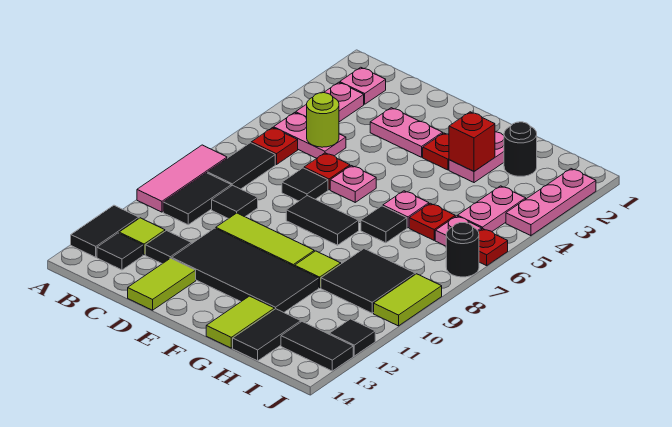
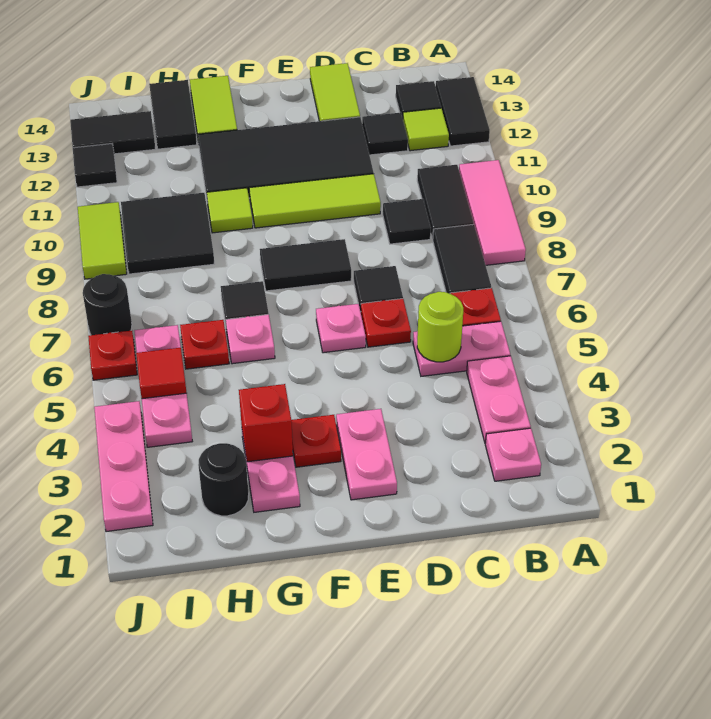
pink 1x2 plate [370,108,443,157] -> pink 1x2 plate turned to [336,409,397,500]
none -> red 1x1 tile [136,348,186,399]

